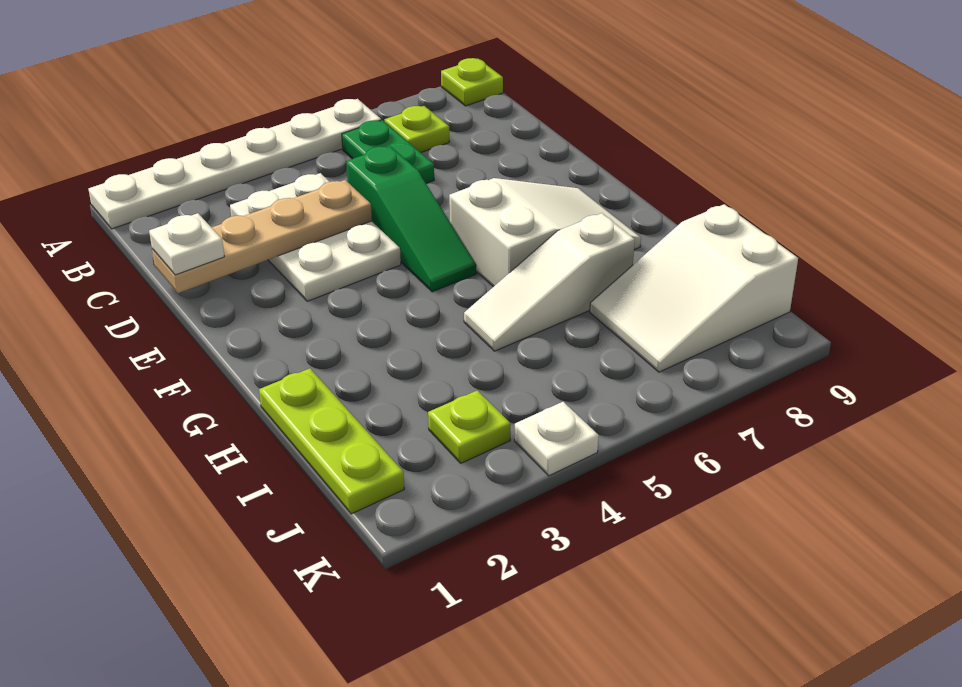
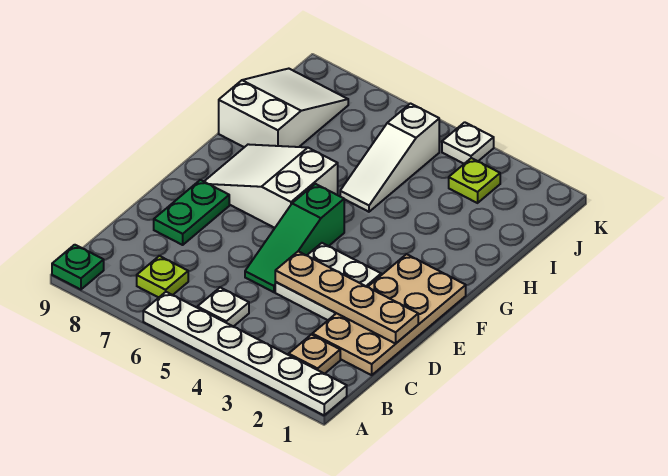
lime 1x1 plate [441,58,503,106] -> green 1x1 plate [52,245,104,290]
none -> tan 1x1 plate [289,335,340,374]
green 1x2 plate [342,120,434,184] -> green 1x2 plate moved to [154,180,229,245]
none -> tan 2x4 plate [312,254,466,375]
white 2x3 plate [230,173,401,301] -> white 2x2 plate [275,243,381,320]
white 1x1 plate [149,213,224,275] -> white 1x1 plate moved to [197,287,249,327]
green 1x3 slope [346,146,476,292] -> green 1x3 slope turned to [245,184,344,292]
lime 1x3 plate [259,368,404,514] -> none
white 1x3 slope [464,213,635,351] -> white 1x3 slope turned to [340,104,439,212]
white 2x3 slope [590,204,798,372] -> white 2x3 slope turned to [219,69,348,147]

